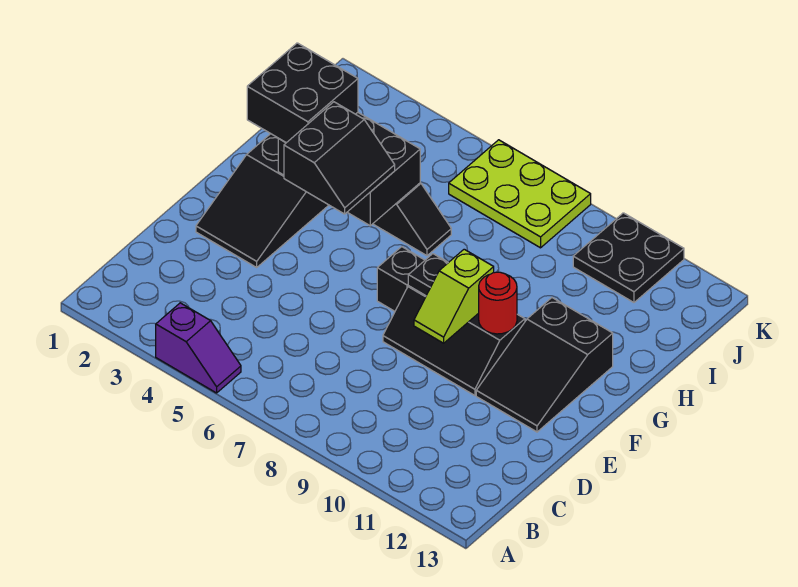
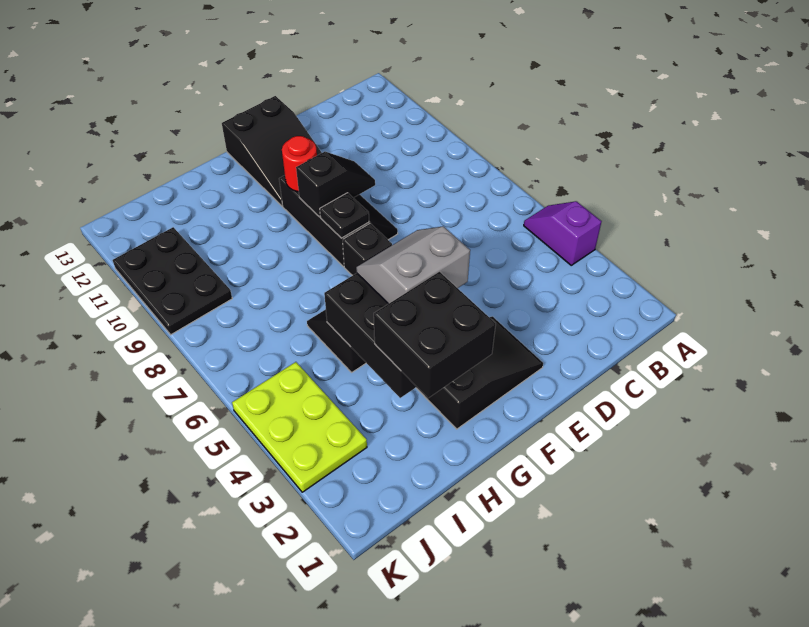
lime 1x2 slope [414,249,494,343] -> black 1x2 slope [296,152,375,217]
black 2x3 slope [476,298,613,432] -> black 2x3 slope turned to [222,96,322,206]
black 2x2 slope [284,102,395,214] -> grey 2x2 slope [356,226,470,304]
lime 2x3 plate [449,140,591,248] -> lime 2x3 plate moved to [232,362,367,492]
black 2x2 plate [573,213,684,302] -> black 2x3 plate [113,227,232,335]

